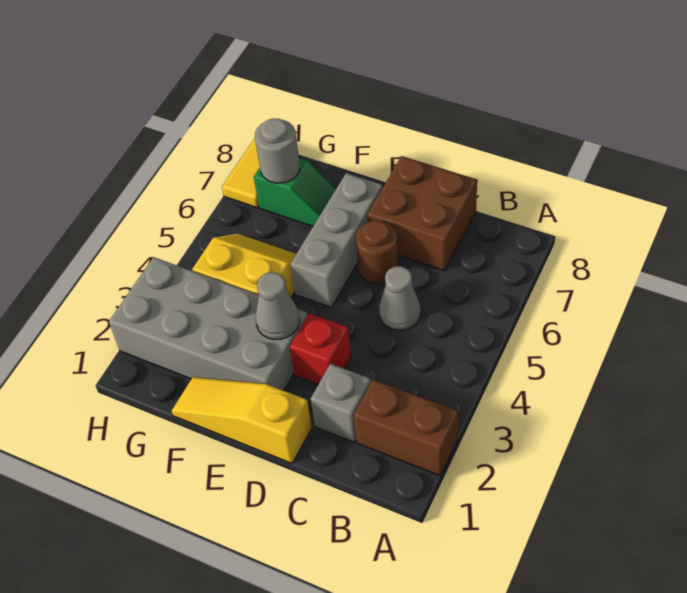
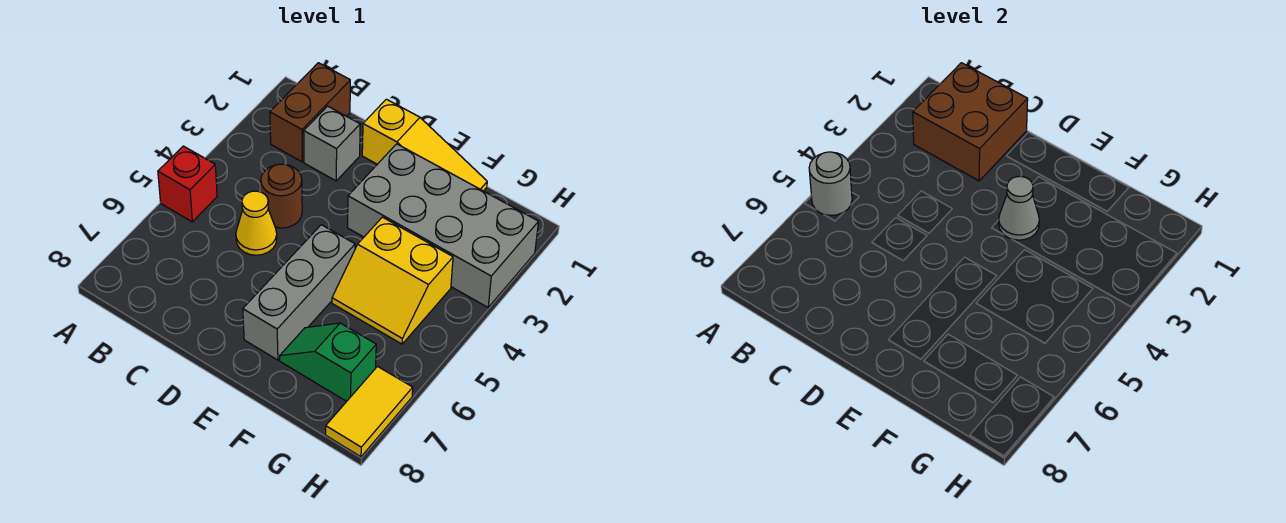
brown 1x2 brick [354,380,459,475] -> brown 1x2 brick turned to [270,63,350,162]
grey 1x1 cone [379,266,421,330] -> yellow 1x1 cone [236,191,277,255]
brown 2x2 brick [367,156,477,271] -> brown 2x2 brick moved to [913,63,1028,181]
red 1x1 brick [290,313,351,384] -> red 1x1 brick moved to [158,146,217,222]
brown 1x1 round brick [356,221,398,284] -> brown 1x1 round brick moved to [261,164,302,228]
grey 1x1 round brick [255,118,300,183] -> grey 1x1 round brick moved to [809,152,852,215]

